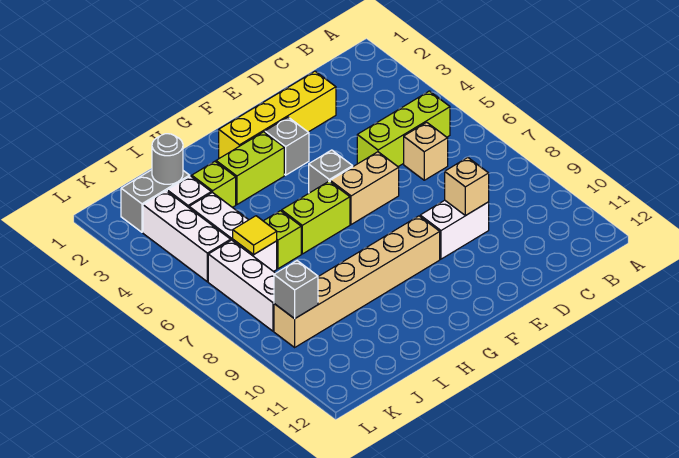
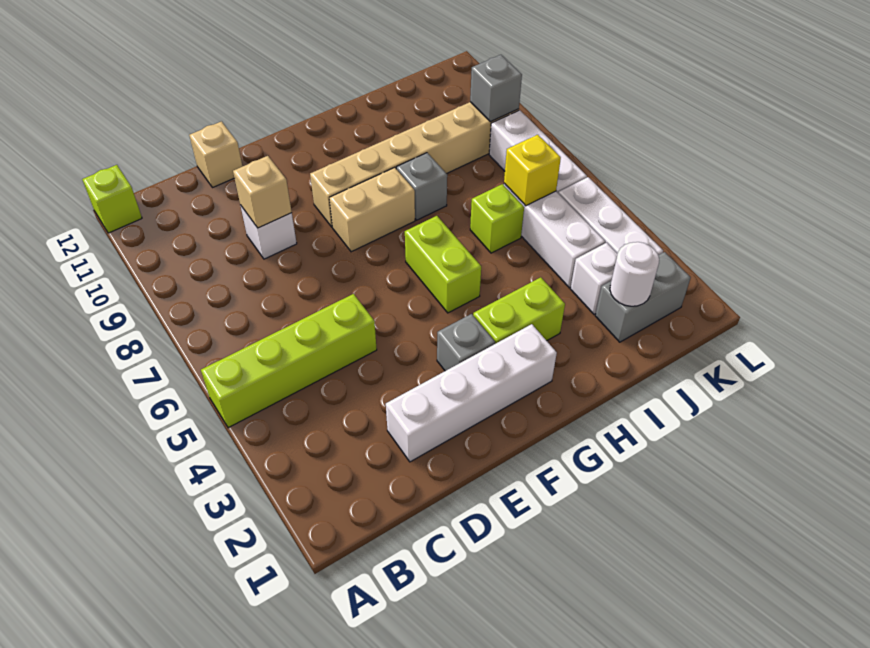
lime 1x3 brick [357,91,450,167] -> lime 1x4 brick [201,294,377,428]
tan 1x1 brick [404,122,448,180] -> tan 1x1 brick moved to [189,121,242,188]
yellow 1x4 brick [219,71,336,158] -> white 1x4 brick [386,324,557,462]
white 1x2 brick [420,200,489,259] -> white 1x1 brick [240,205,297,259]
tan 1x2 brick [330,152,399,225] -> tan 1x2 brick moved to [329,167,415,252]
grey 1x1 brick [309,150,353,193] -> grey 1x1 brick moved to [396,153,447,220]
lime 1x2 brick [282,181,350,254] -> lime 1x2 brick turned to [405,216,481,313]
lime 1x1 brick [192,161,236,207] -> lime 1x1 brick moved to [82,165,142,233]
grey 1x1 round brick [152,134,183,184] -> white 1x1 round brick [610,242,659,306]
yellow 1x1 tile [233,216,277,255] -> yellow 1x1 brick [504,135,561,206]

